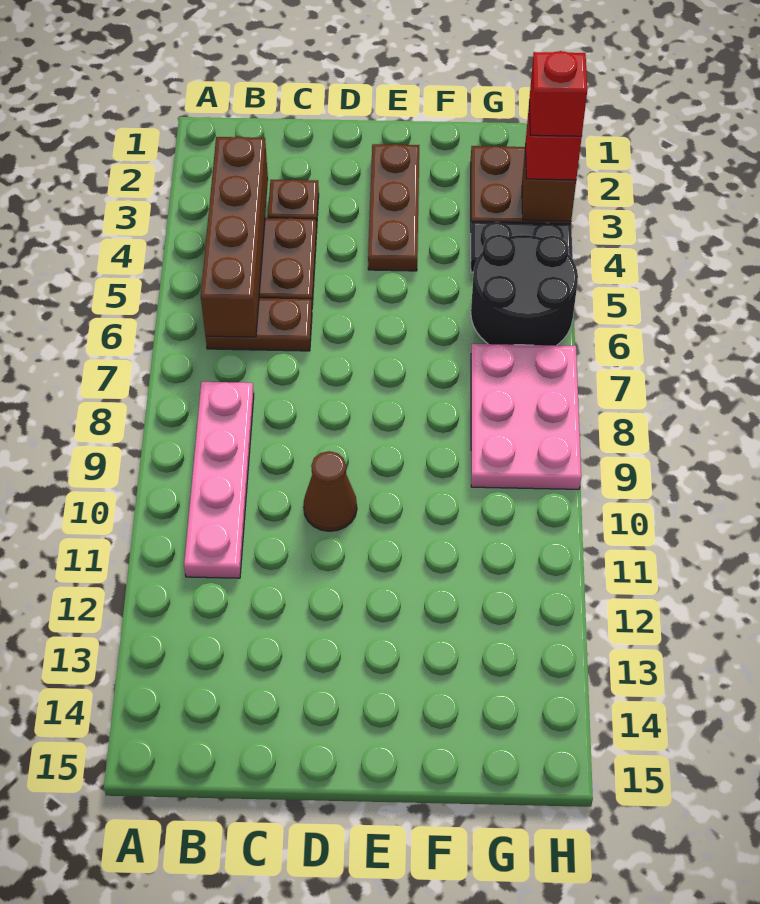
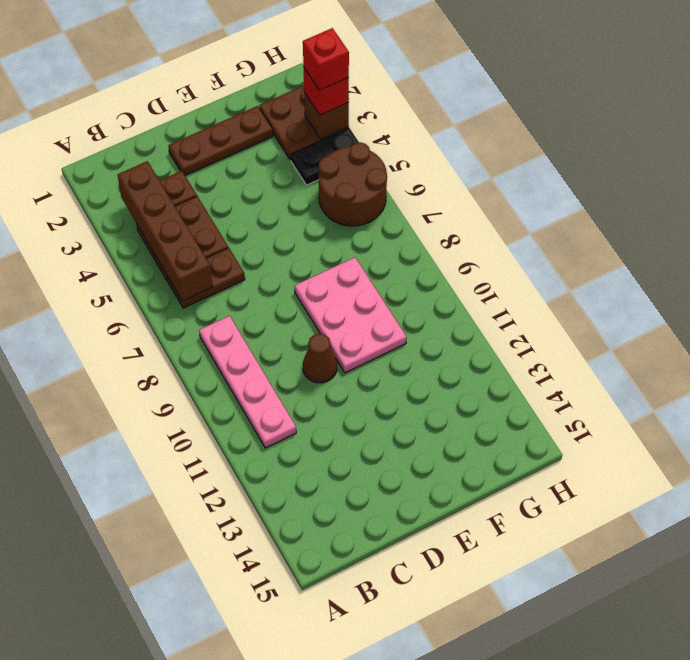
brown 1x3 plate [368,144,419,271] -> brown 1x3 plate turned to [168,106,273,175]
black 2x2 round brick [471,235,578,345] -> brown 2x2 round brick [318,142,387,226]
pink 2x3 plate [471,344,581,489] -> pink 2x3 plate moved to [295,258,407,373]

